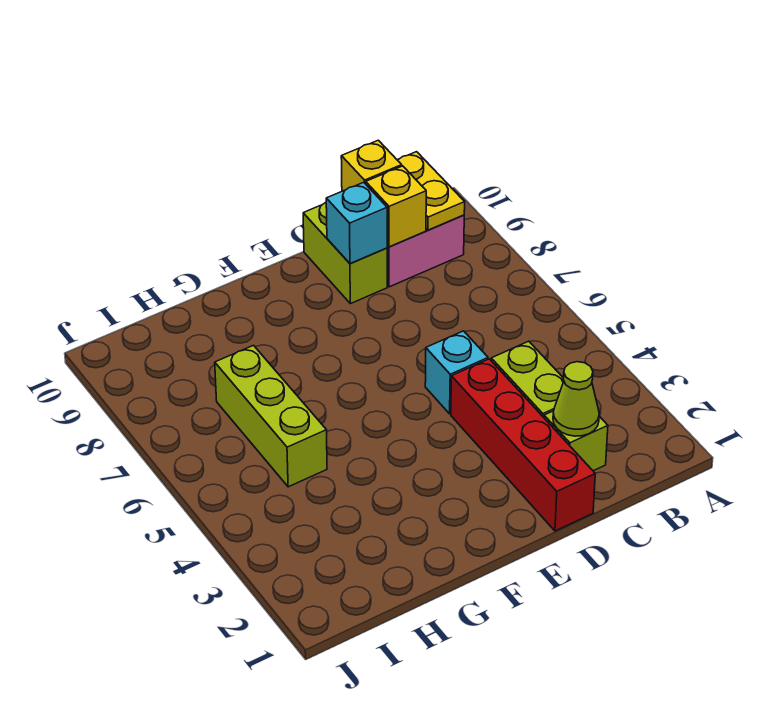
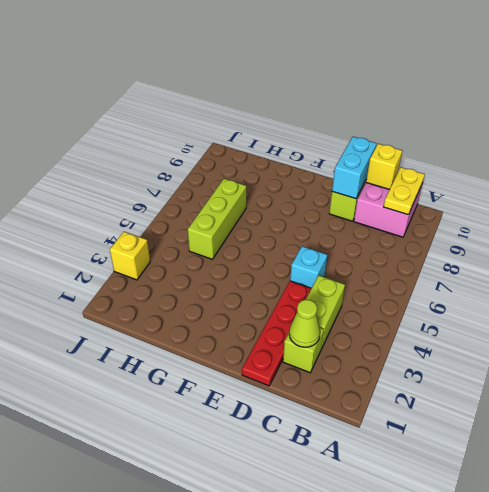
yellow 1x1 brick [366,166,426,247] -> yellow 1x1 brick moved to [110,232,150,280]
red 1x4 brick [451,359,595,531] -> red 1x4 plate [242,281,311,386]
cyan 1x1 brick [326,182,387,264] -> cyan 1x2 brick [332,137,377,199]

